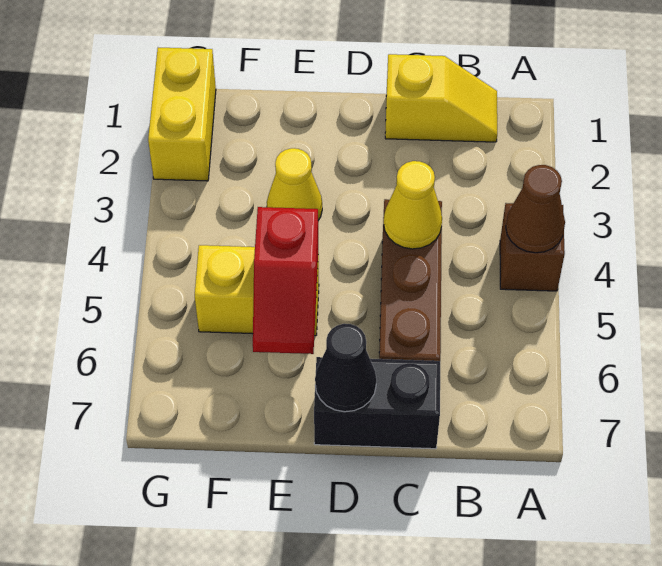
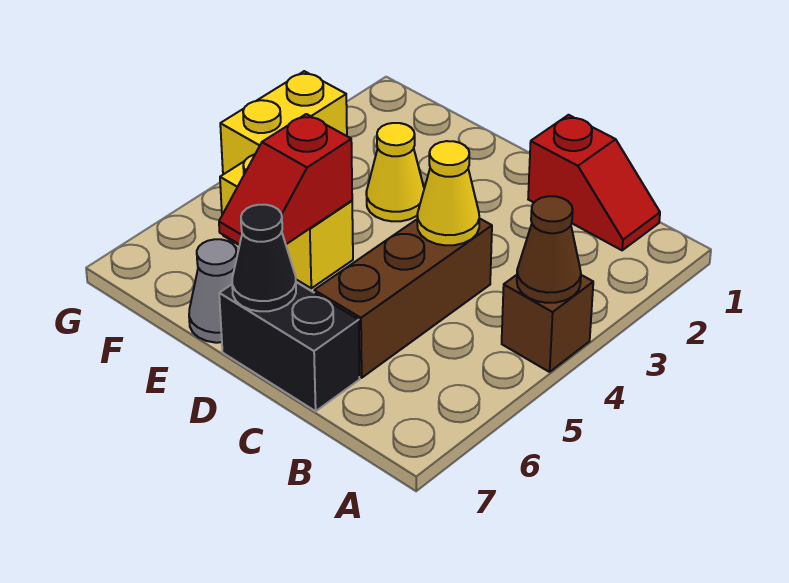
yellow 1x2 slope [385,54,497,142] -> red 1x2 slope [528,115,660,250]
none -> grey 1x1 cone [189,239,237,343]
yellow 1x2 brick [148,48,216,181] -> yellow 1x2 brick moved to [220,71,347,174]

